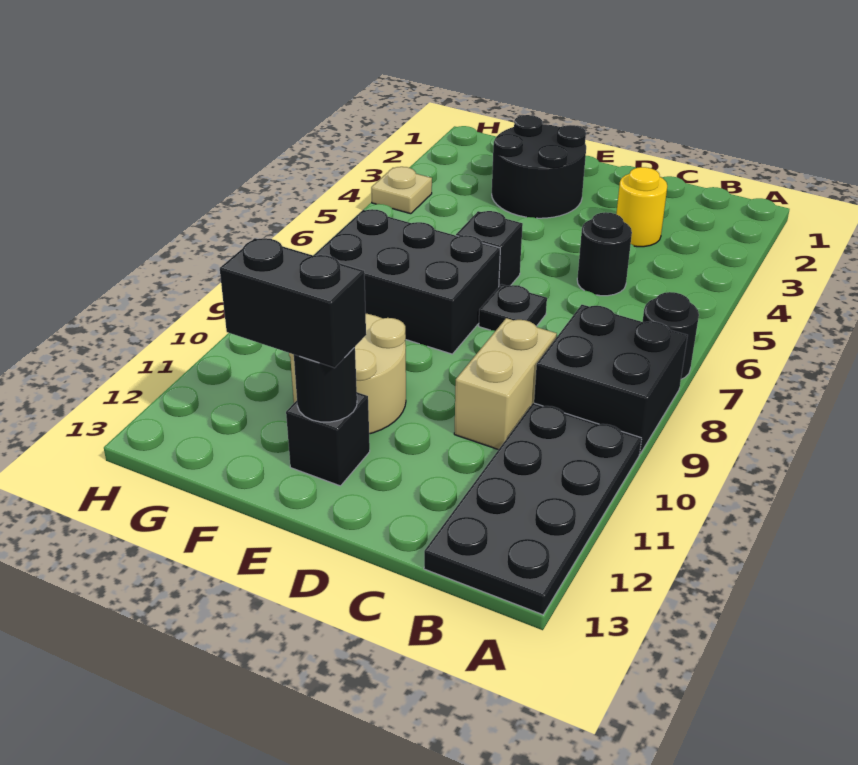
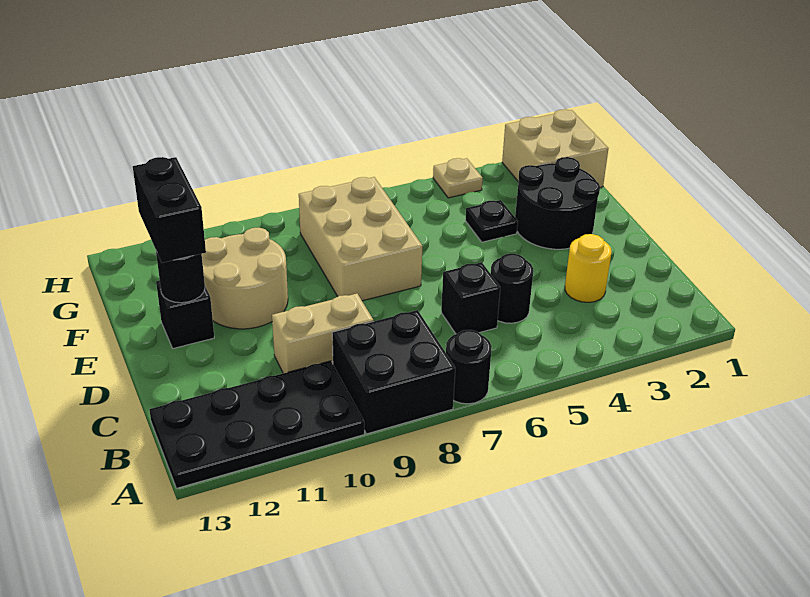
black 1x1 plate [479,284,547,331] -> black 1x1 plate moved to [465,200,518,242]
black 1x1 brick [456,211,523,286] -> black 1x1 brick moved to [441,262,500,334]
black 2x3 brick [313,209,500,354] -> tan 2x3 brick [299,177,422,301]
none -> tan 2x2 brick [502,109,609,187]

